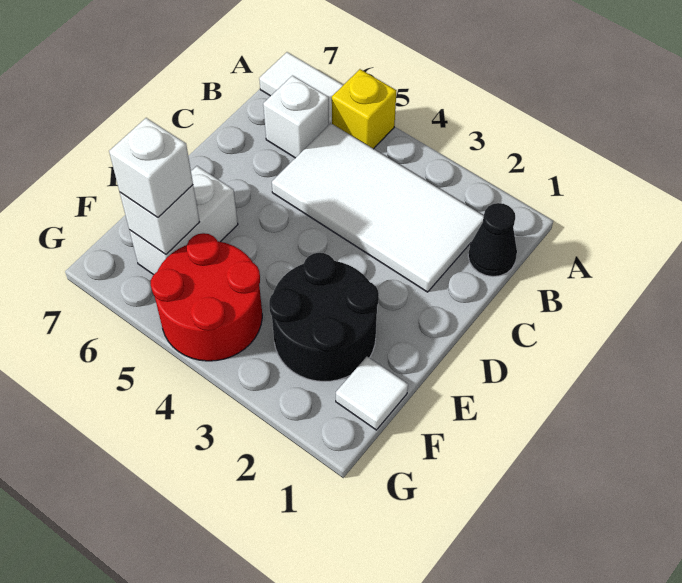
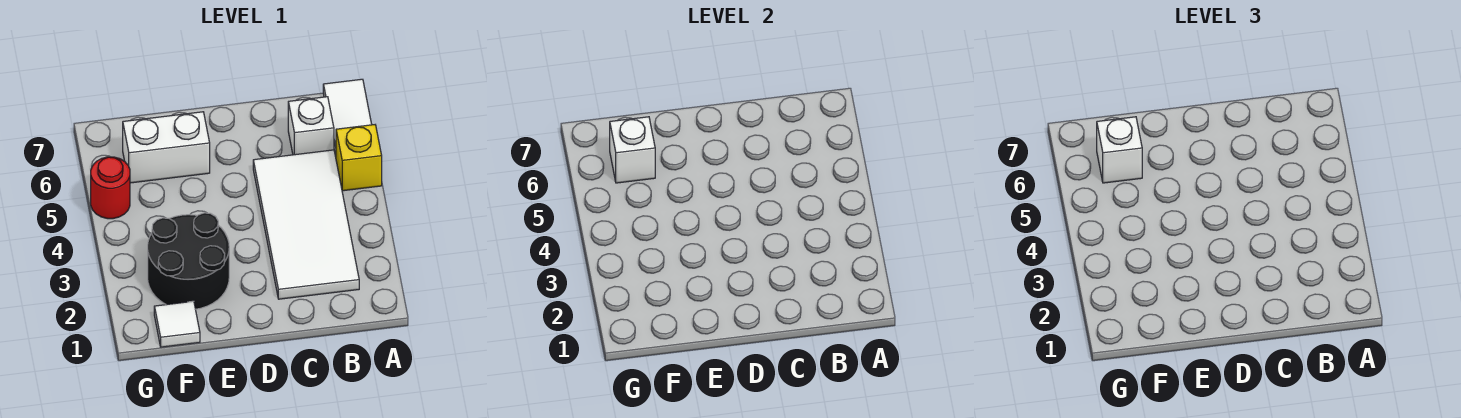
black 1x1 cone [468,203,517,277] -> none
red 2x2 round brick [151,233,262,361] -> red 1x1 round brick [91,157,130,219]

